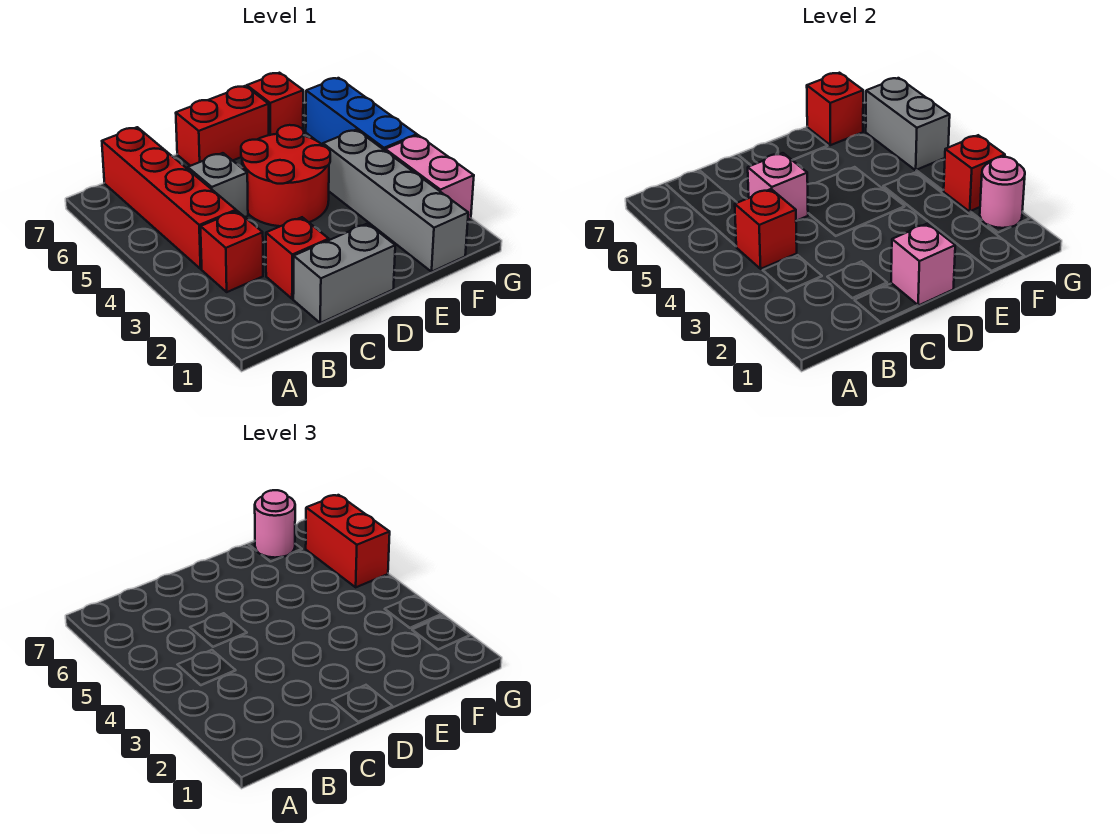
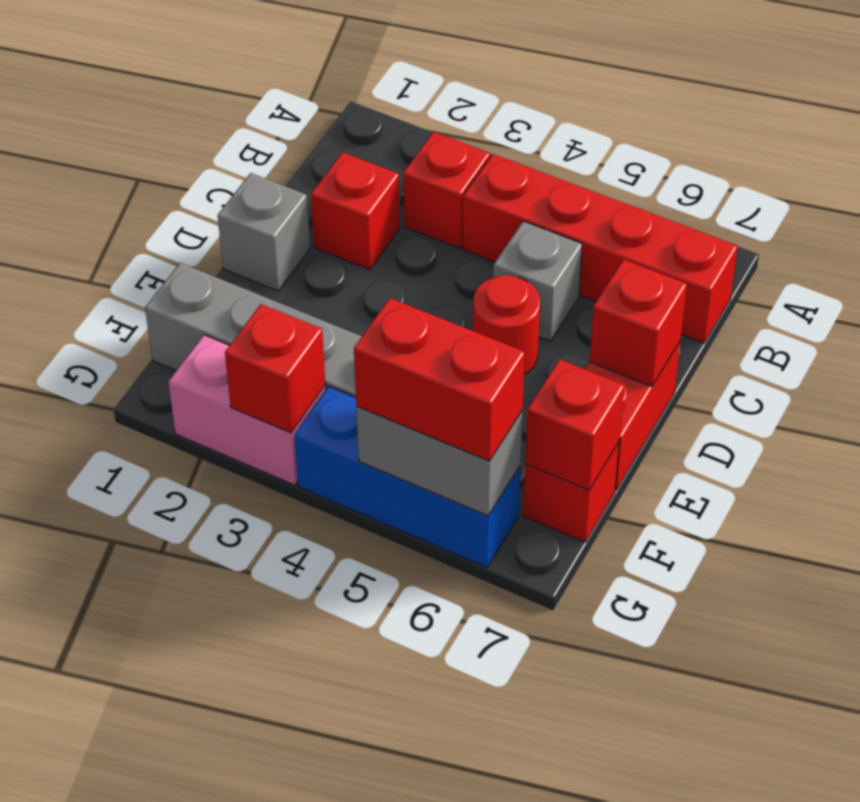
red 1x1 brick [735,189,797,269] -> red 1x1 brick moved to [590,259,687,386]
grey 1x2 brick [293,223,395,323] -> grey 1x1 brick [218,173,310,291]
pink 1x1 brick [748,153,808,221] -> none
pink 1x1 brick [891,223,955,306] -> none
red 2x2 round brick [241,125,330,226] -> red 1x1 round brick [473,275,540,375]
pink 1x1 round brick [255,490,295,558] -> none
pink 1x1 round brick [980,157,1025,228] -> none

